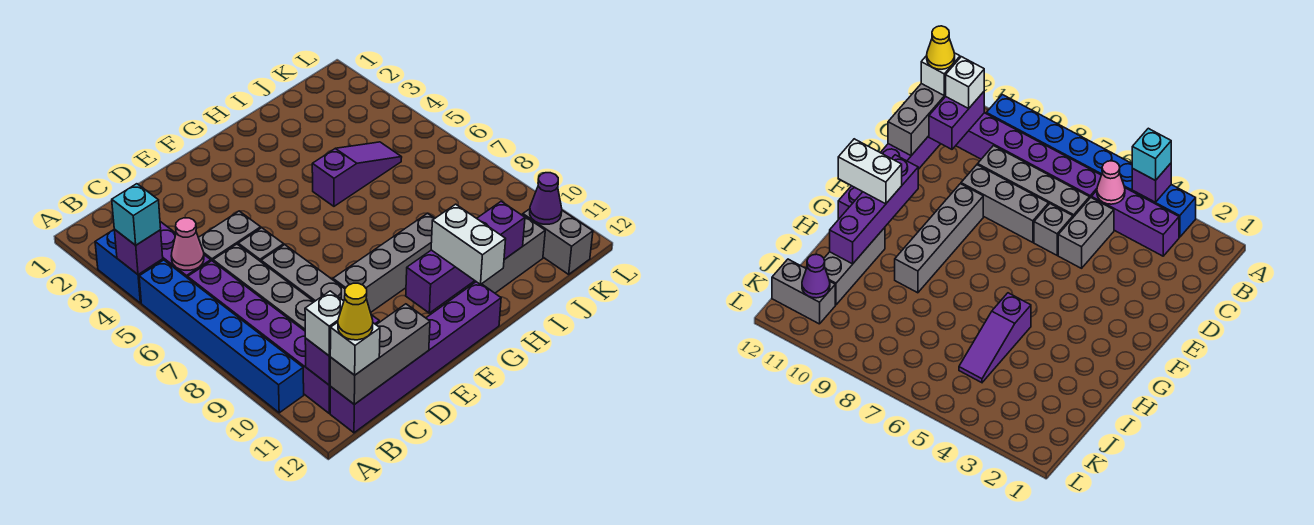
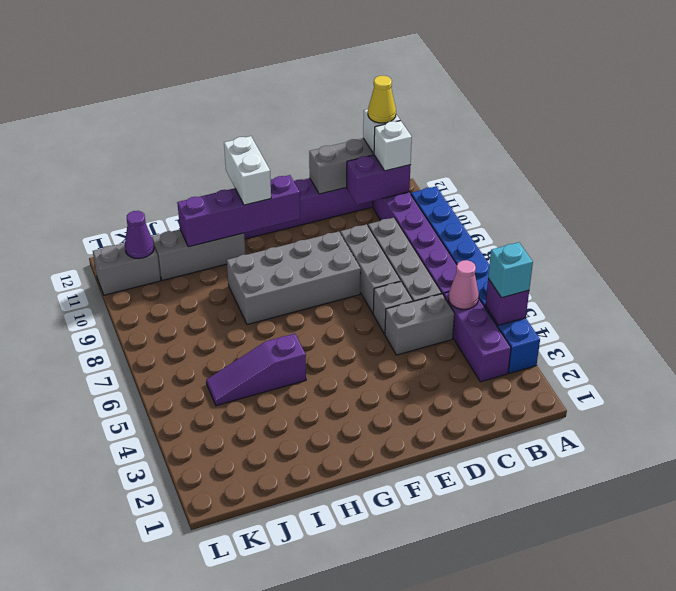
grey 1x4 brick [333,213,435,313] -> grey 2x4 brick [227,231,361,325]
grey 1x2 brick [523,209,593,274] -> grey 1x2 brick turned to [93,243,161,295]

